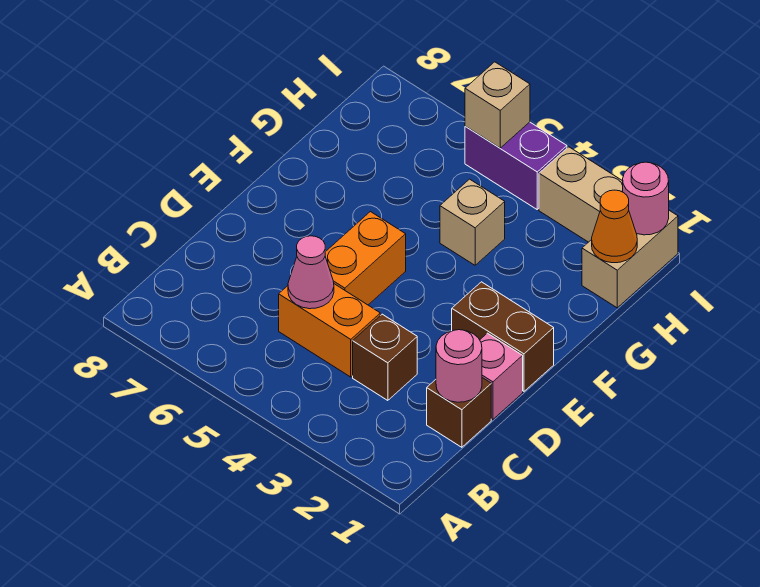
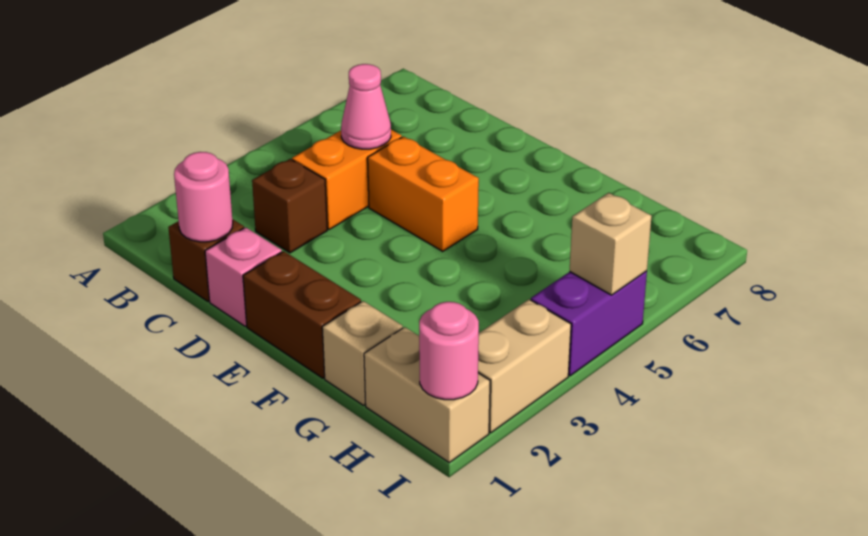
brown 1x2 brick [452,282,554,391] -> brown 1x2 brick turned to [243,251,361,378]
tan 1x1 brick [440,179,505,265] -> tan 1x1 brick moved to [322,301,403,405]
orange 1x1 cone [592,190,637,263] -> none

